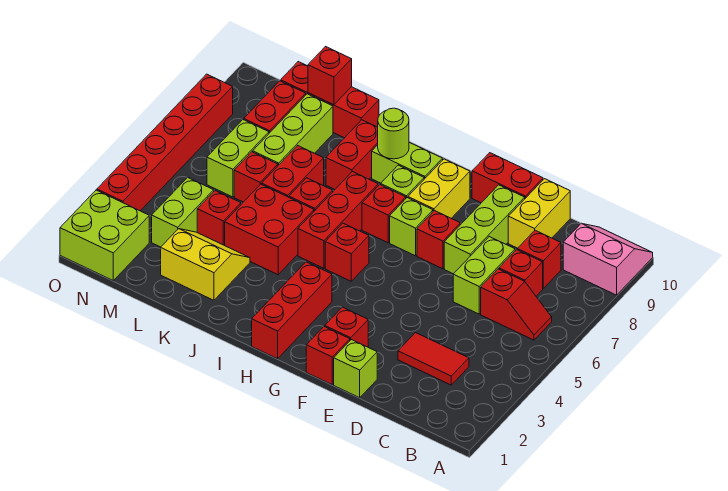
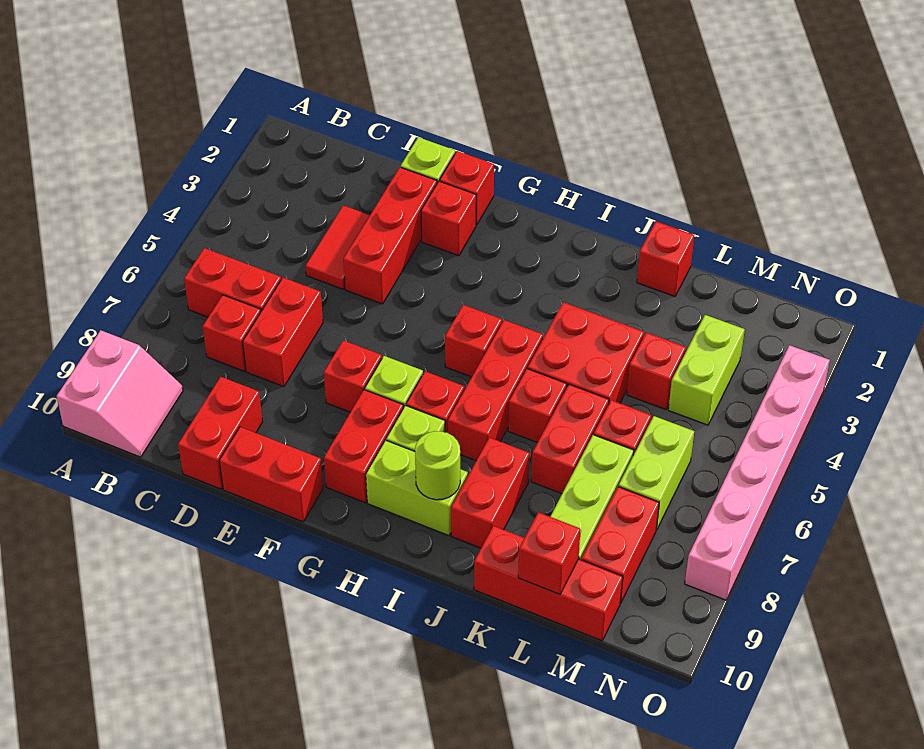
pink 2x2 slope [563,223,653,295] -> pink 2x2 slope turned to [57,330,183,457]
red 1x2 slope [481,269,552,340] -> red 1x2 brick [184,248,281,317]
red 1x2 tile [398,333,469,385] -> red 1x2 tile turned to [306,205,370,289]
red 1x1 brick [517,230,561,288] -> red 1x1 brick moved to [637,221,694,296]
lime 1x2 brick [453,237,515,314] -> red 1x2 brick [243,278,323,387]
yellow 1x2 brick [508,179,570,248] -> red 1x2 brick [178,377,263,489]
lime 1x3 brick [444,185,525,274] -> none
yellow 1x2 brick [408,159,470,218] -> red 1x2 brick [324,390,403,503]
red 1x3 brick [252,262,332,359] -> red 1x3 brick moved to [343,167,437,304]
yellow 2x2 slope [161,229,250,300] -> none
lime 2x2 brick [60,190,149,280] -> none
red 1x6 brick [97,74,233,211] -> pink 1x6 brick [685,345,830,600]

